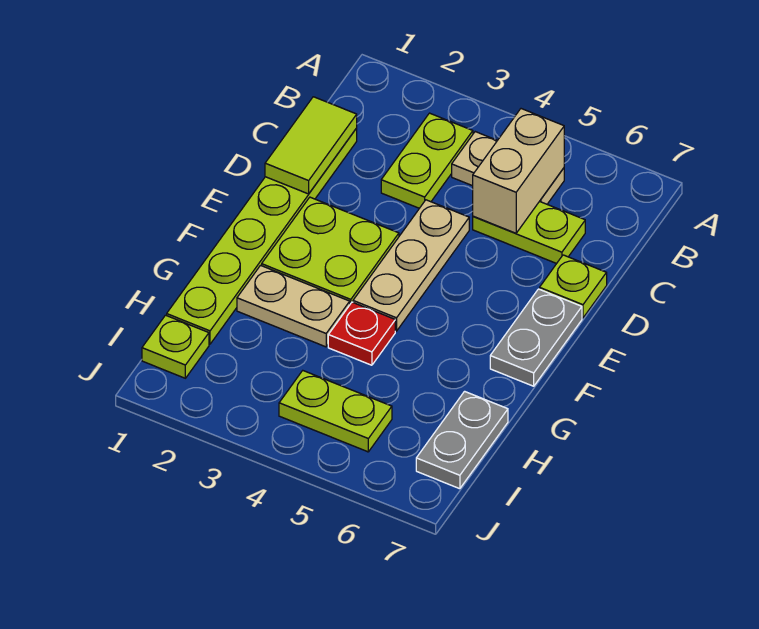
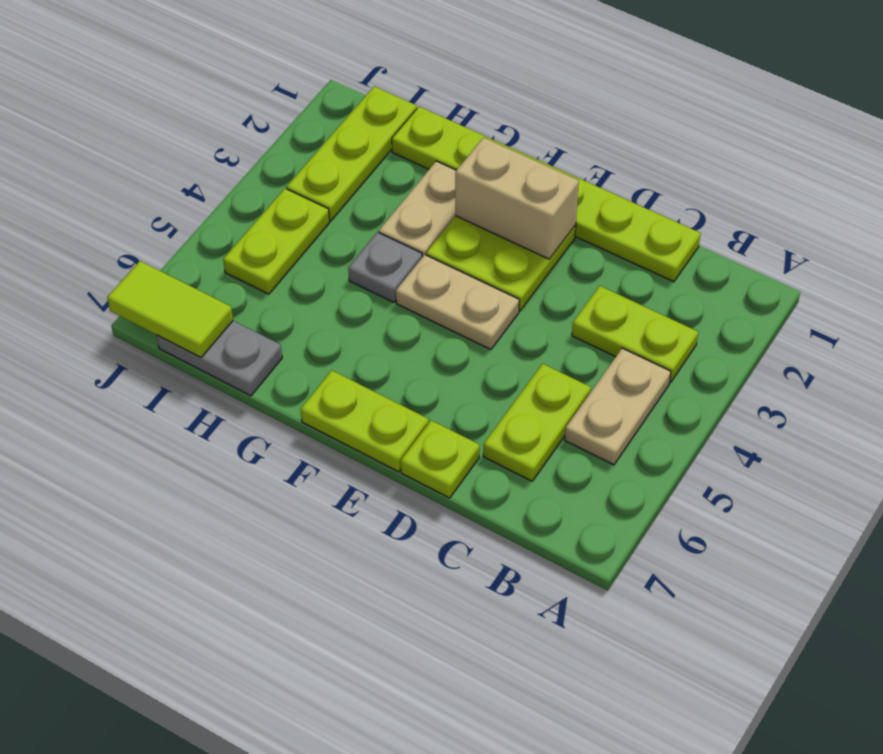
tan 1x2 brick [473,109,564,233] -> tan 1x2 brick moved to [455,138,579,259]
lime 1x2 tile [265,97,357,194] -> lime 1x2 tile moved to [107,261,233,357]
tan 1x3 plate [353,200,469,331] -> tan 1x2 plate [396,255,519,350]
grey 1x2 plate [490,289,582,386] -> lime 1x2 plate [301,370,429,472]
red 1x1 plate [328,302,395,365] -> grey 1x1 plate [348,232,422,302]
lime 1x1 plate [142,315,209,378] -> lime 1x3 plate [287,86,417,221]

